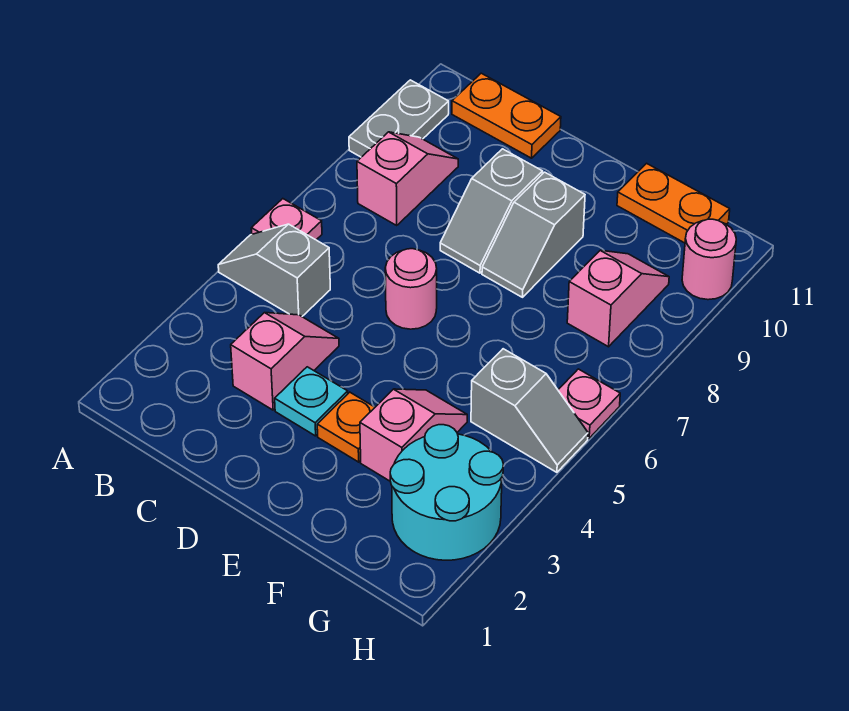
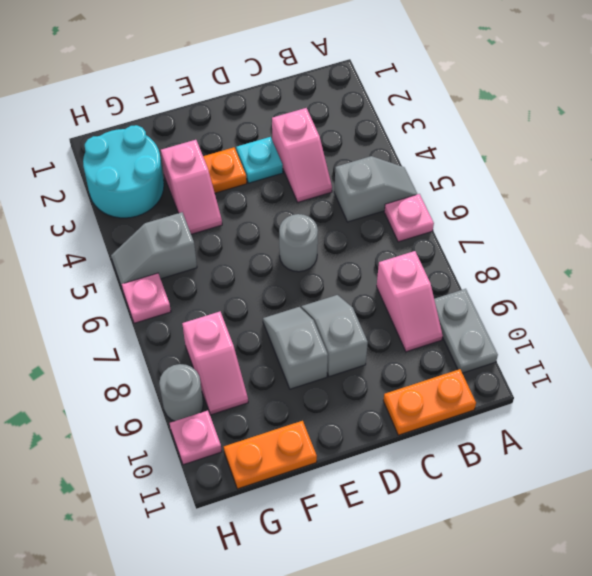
pink 1x1 round brick [385,249,437,329] -> grey 1x1 round brick [279,214,318,272]
none -> grey 1x1 round brick [159,364,203,421]
pink 1x1 round brick [682,219,736,300] -> pink 1x1 plate [170,411,222,465]

